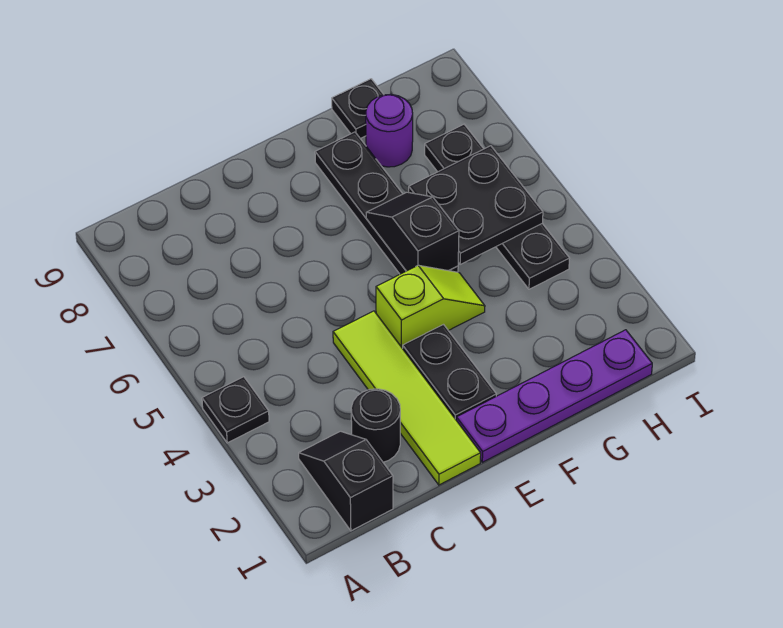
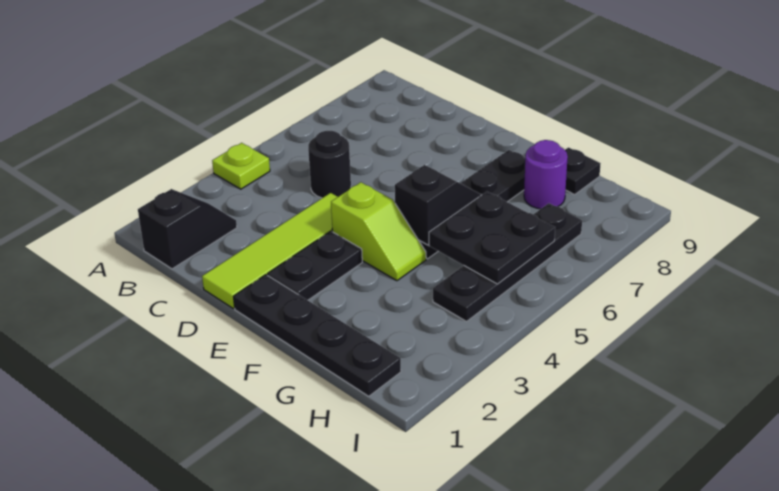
black 1x1 plate [202,377,269,443] -> lime 1x1 plate [212,143,270,189]
black 1x1 round brick [351,389,400,462] -> black 1x1 round brick moved to [308,131,351,198]
purple 1x4 plate [457,330,652,462] -> black 1x4 plate [234,275,401,396]

